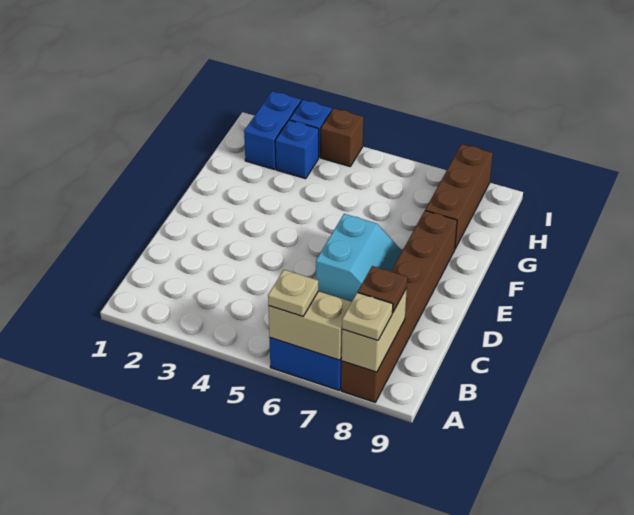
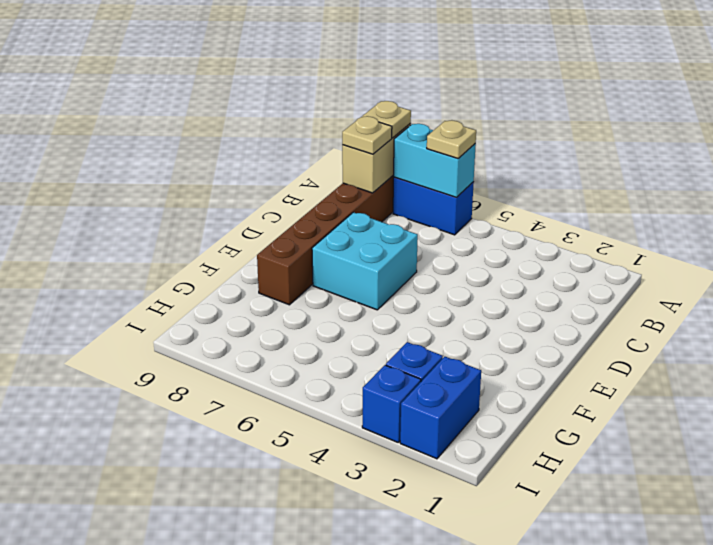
tan 1x2 brick [268,291,351,360] -> cyan 1x2 brick [394,124,476,197]
brown 1x1 plate [358,266,407,313] -> tan 1x1 plate [342,116,392,154]
cyan 2x2 slope [316,214,402,302] -> cyan 2x2 brick [312,212,418,310]
brown 1x3 brick [425,144,493,248] -> none
brown 1x1 brick [321,109,363,166] -> none

